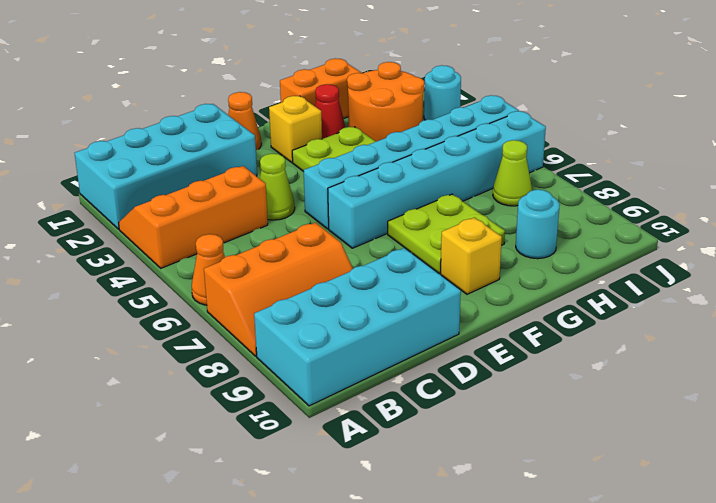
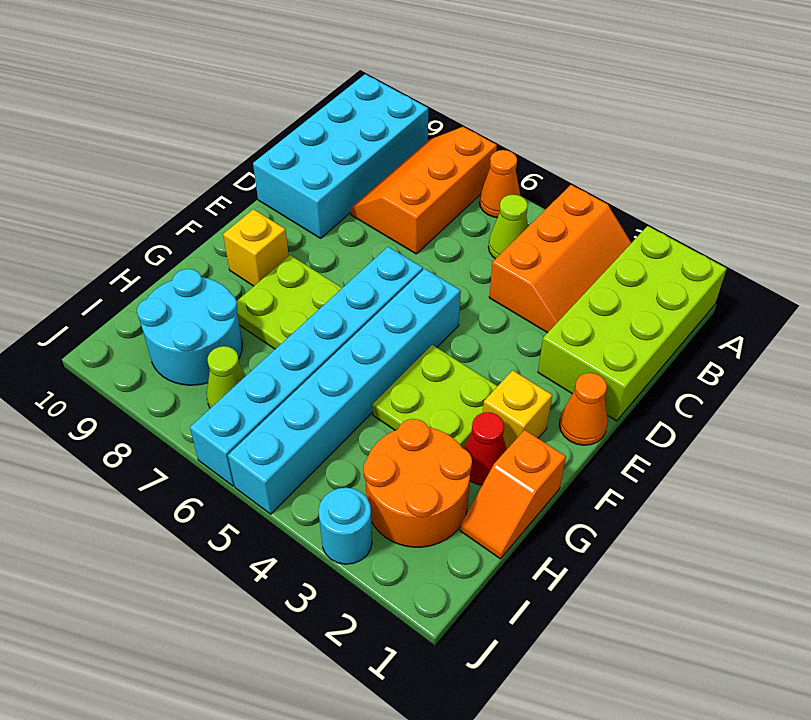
cyan 2x4 brick [75,104,257,229] -> lime 2x4 brick [538,226,727,421]
lime 1x1 cone [260,154,295,220] -> lime 1x1 cone moved to [488,195,528,259]
orange 1x2 brick [280,58,361,119] -> orange 1x2 slope [460,430,566,559]
cyan 1x1 round brick [516,190,560,259] -> cyan 2x2 round brick [137,269,242,385]

